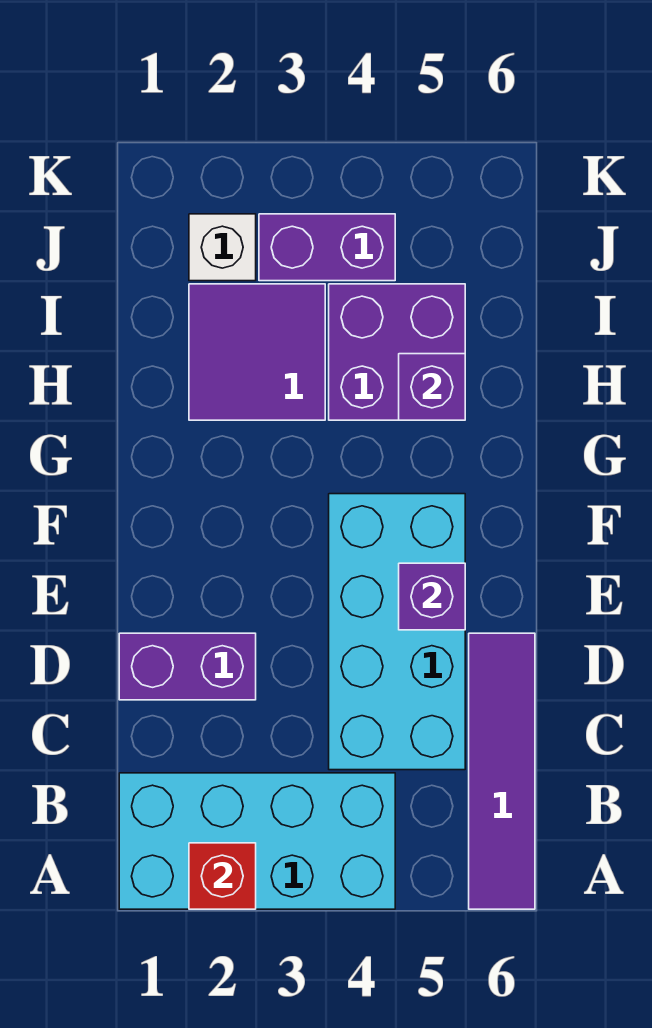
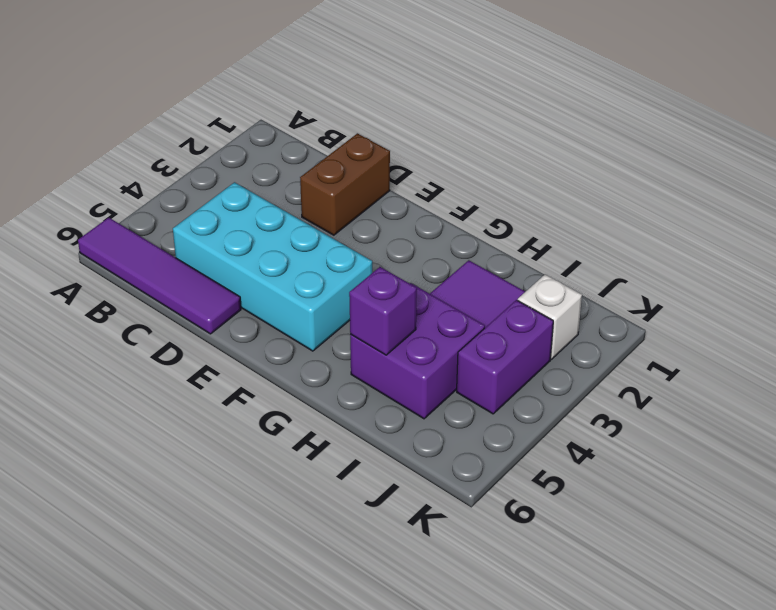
cyan 2x4 brick [119,773,395,909] -> none
red 1x1 brick [189,843,256,909] -> none
purple 1x2 brick [119,633,256,700] -> brown 1x2 brick [300,133,390,235]
purple 1x1 brick [399,563,465,630] -> none

